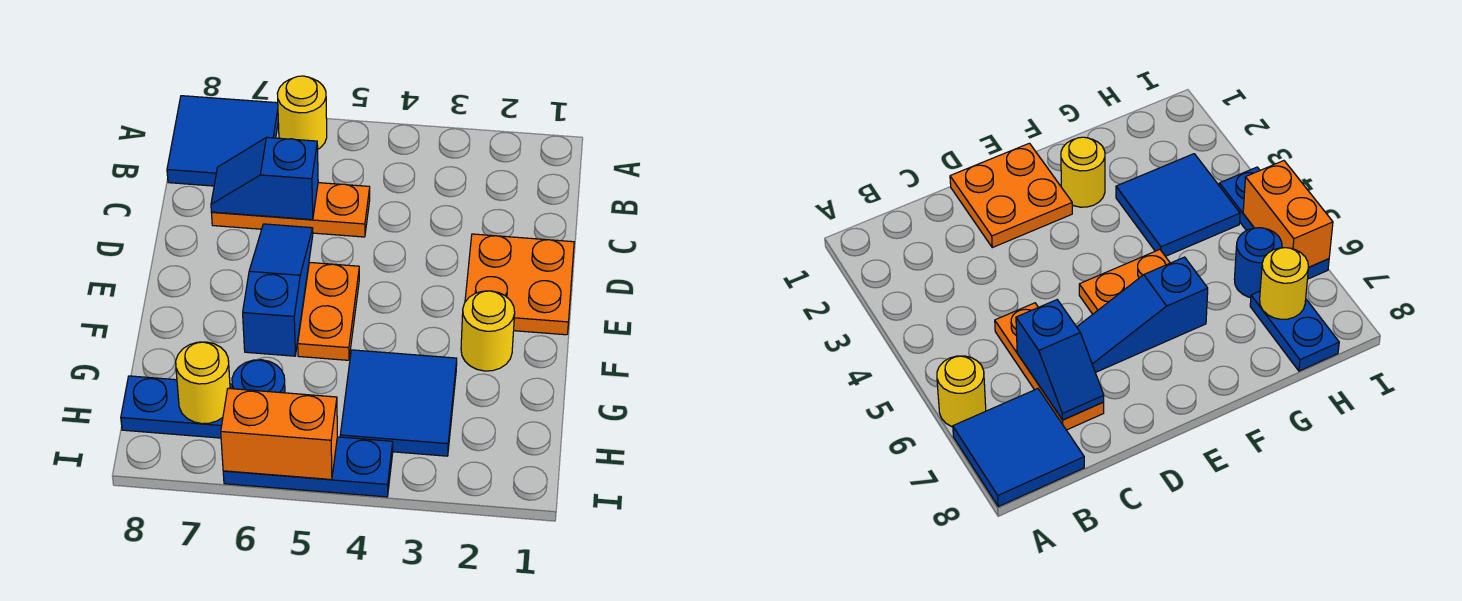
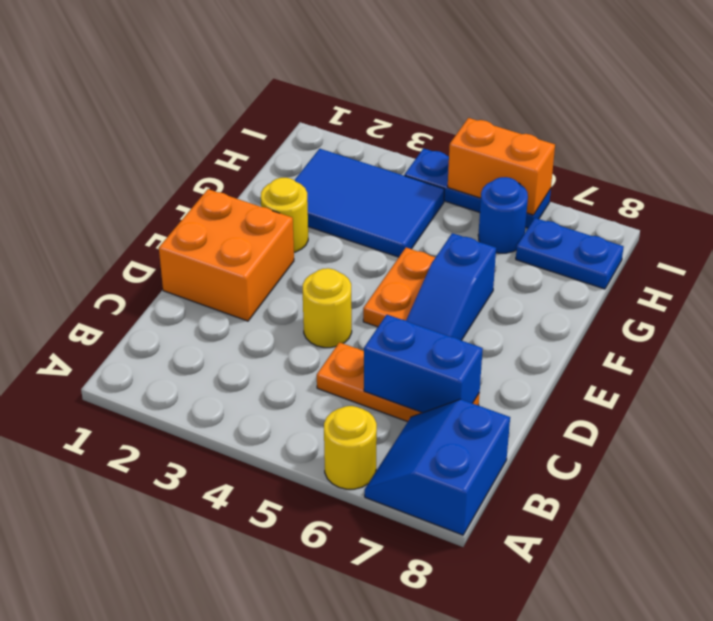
blue 2x2 tile [167,96,278,186] -> blue 2x2 slope [365,399,510,535]
blue 1x2 slope [211,137,318,220] -> blue 1x2 brick [364,315,483,413]
orange 2x2 plate [465,234,574,335] -> orange 2x2 brick [159,189,294,321]
blue 2x2 tile [340,350,457,456] -> blue 2x3 tile [295,149,444,257]
yellow 1x1 round brick [176,342,230,424] -> yellow 1x1 round brick moved to [303,268,352,348]

